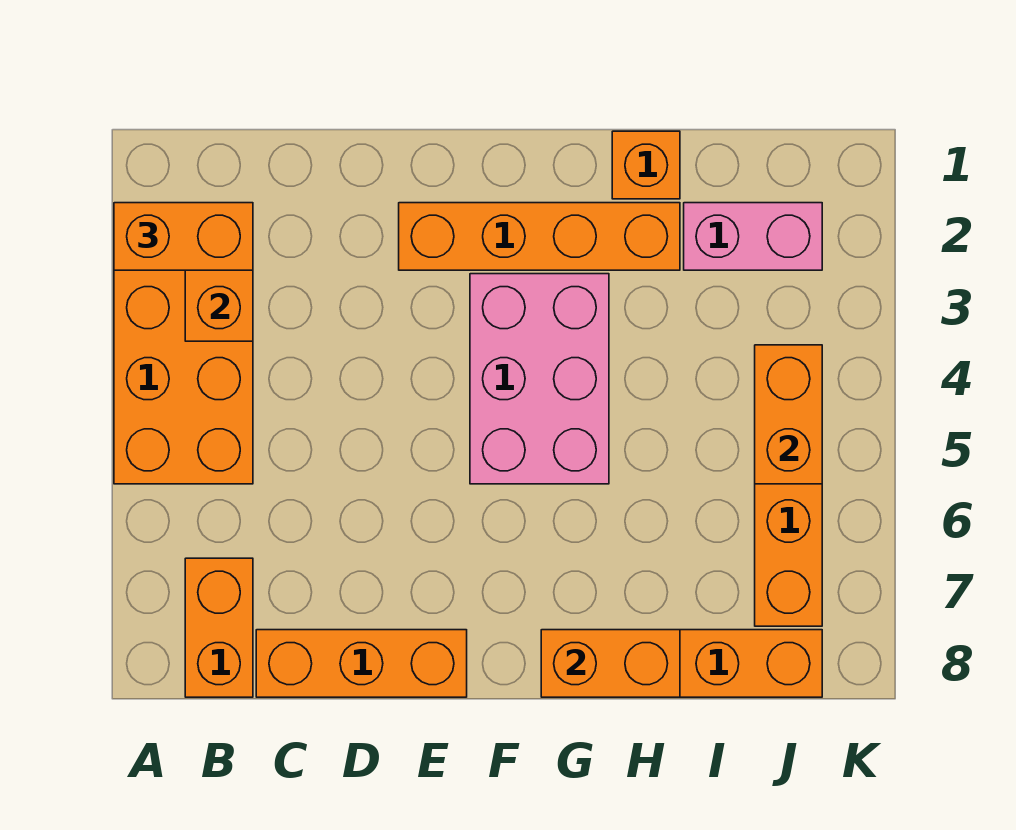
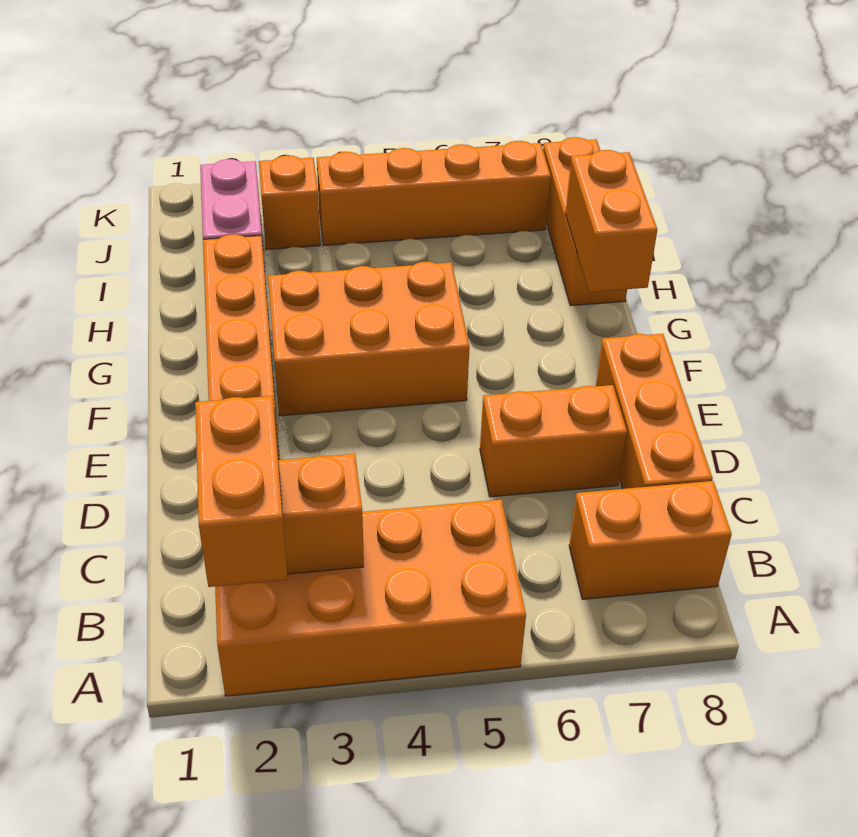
pink 2x3 brick [470,274,609,484] -> orange 2x3 brick [268,262,470,416]
orange 1x1 brick [612,131,680,199] -> orange 1x1 brick moved to [259,155,320,250]
orange 1x2 brick [755,345,822,484] -> orange 1x2 brick moved to [480,385,627,497]

